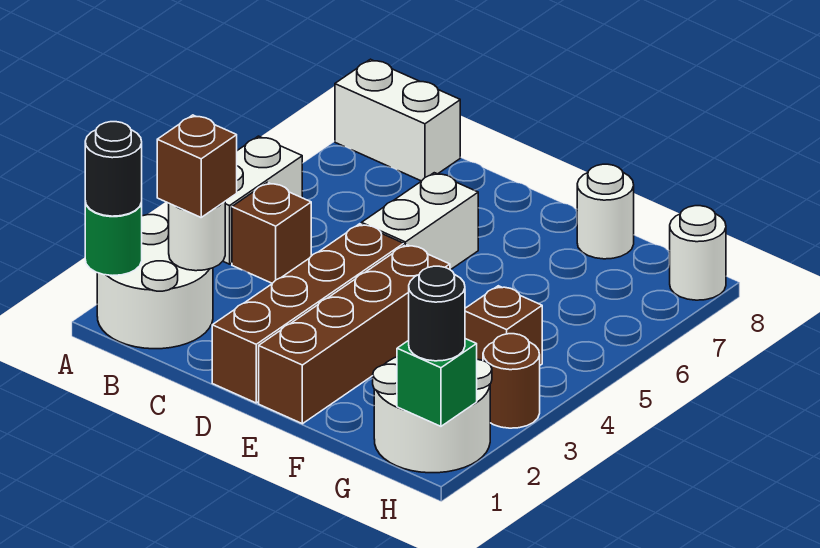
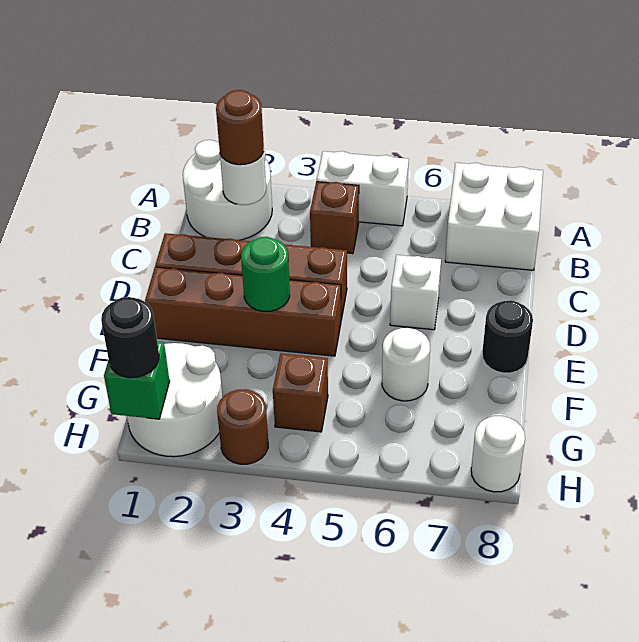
green 1x1 round brick [85,202,142,275] -> green 1x1 round brick moved to [241,237,290,311]
black 1x1 round brick [85,122,142,216] -> black 1x1 round brick moved to [482,300,533,373]
white 1x2 brick [335,59,460,181] -> white 2x2 brick [445,163,543,270]
brown 1x1 brick [157,115,237,217] -> brown 1x1 round brick [216,90,264,165]
white 1x2 brick [362,173,478,270] -> white 1x1 brick [390,255,441,330]
white 1x1 round brick [577,164,634,259] -> white 1x1 round brick moved to [382,328,430,401]

